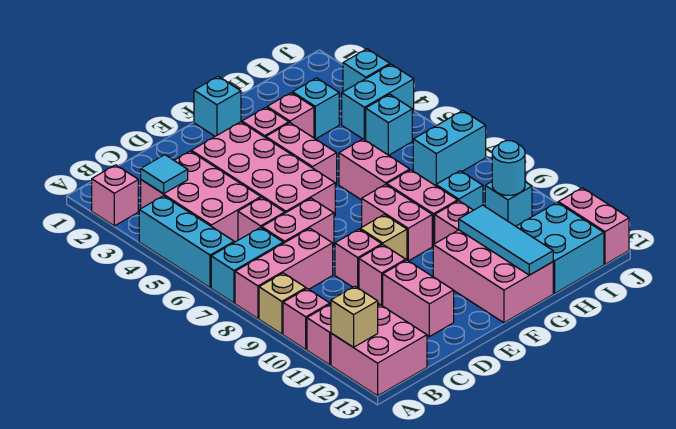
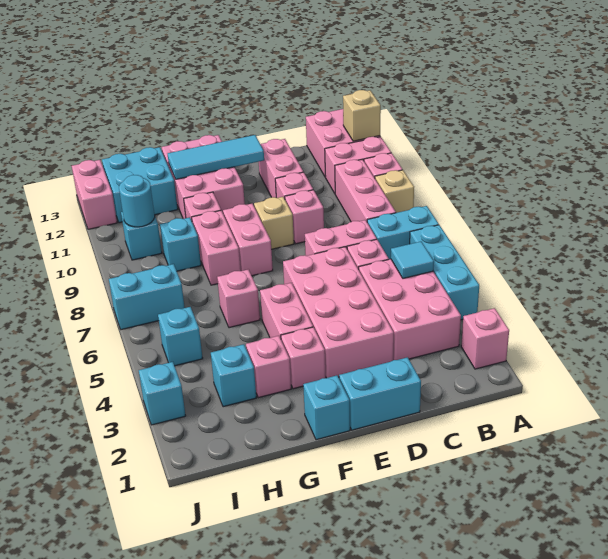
pink 1x3 brick [235,228,333,319] -> pink 1x3 brick turned to [335,159,396,222]
cyan 1x1 tile [141,155,188,194] -> cyan 1x1 tile moved to [391,242,434,278]
pink 1x2 brick [339,139,410,200] -> pink 1x1 brick [217,269,260,328]
cyan 1x3 tile [459,205,553,275] -> cyan 1x3 tile turned to [168,135,264,179]
cyan 1x2 brick [342,64,414,140] -> cyan 1x2 brick moved to [339,357,421,430]

